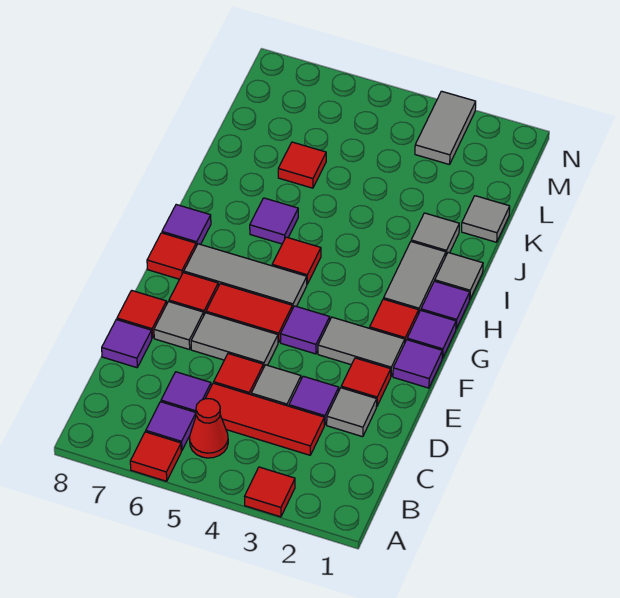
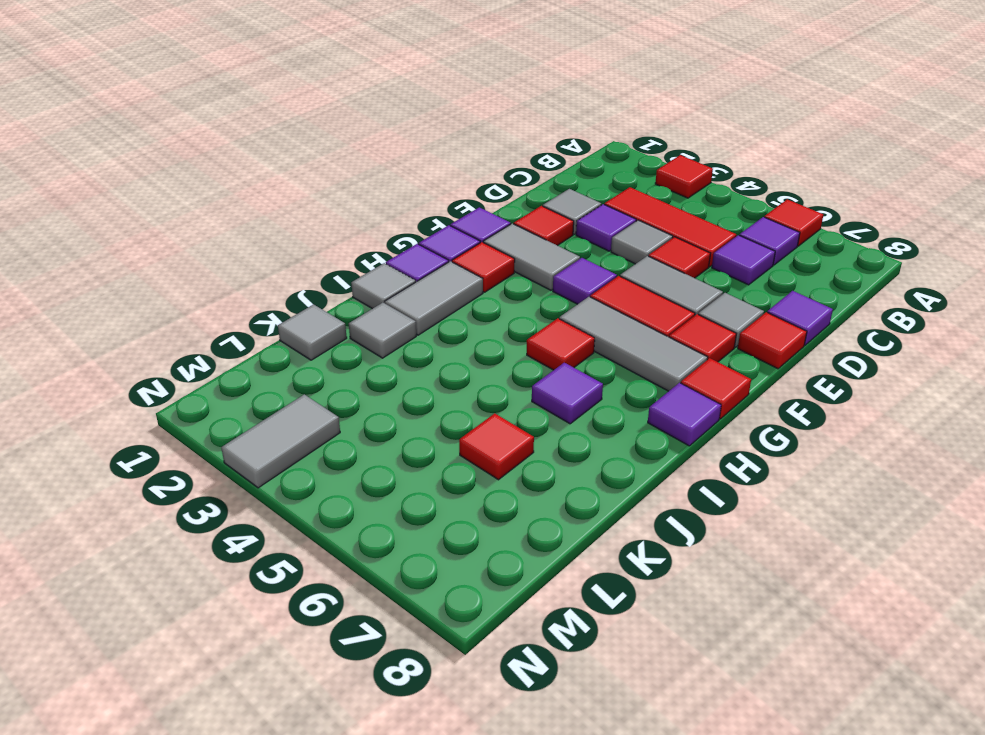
red 1x1 cone [190,399,228,458] -> none

